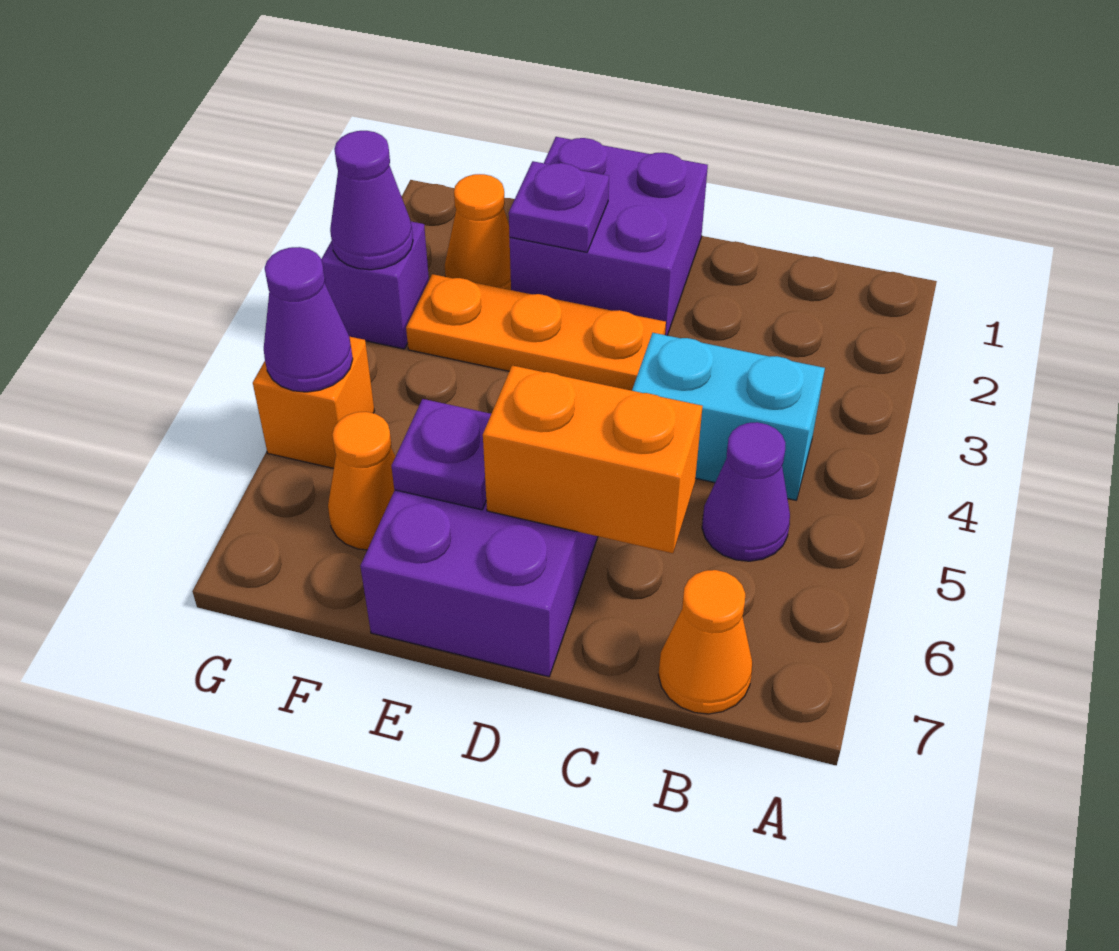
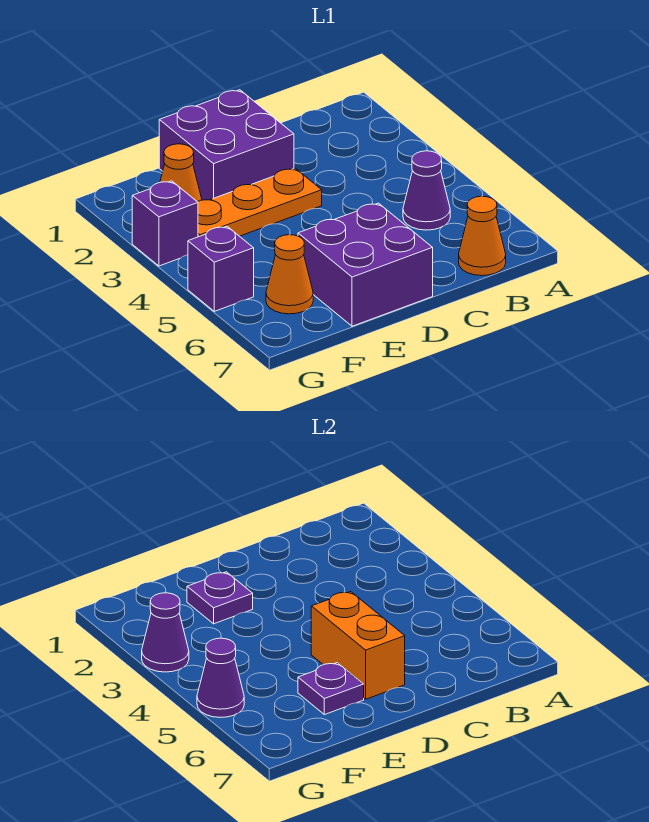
cyan 1x2 brick [632,333,825,500] -> none
orange 1x2 brick [483,366,703,553] -> orange 1x2 brick turned to [311,592,405,699]
orange 1x1 brick [253,337,374,468] -> purple 1x1 brick [188,226,254,311]

